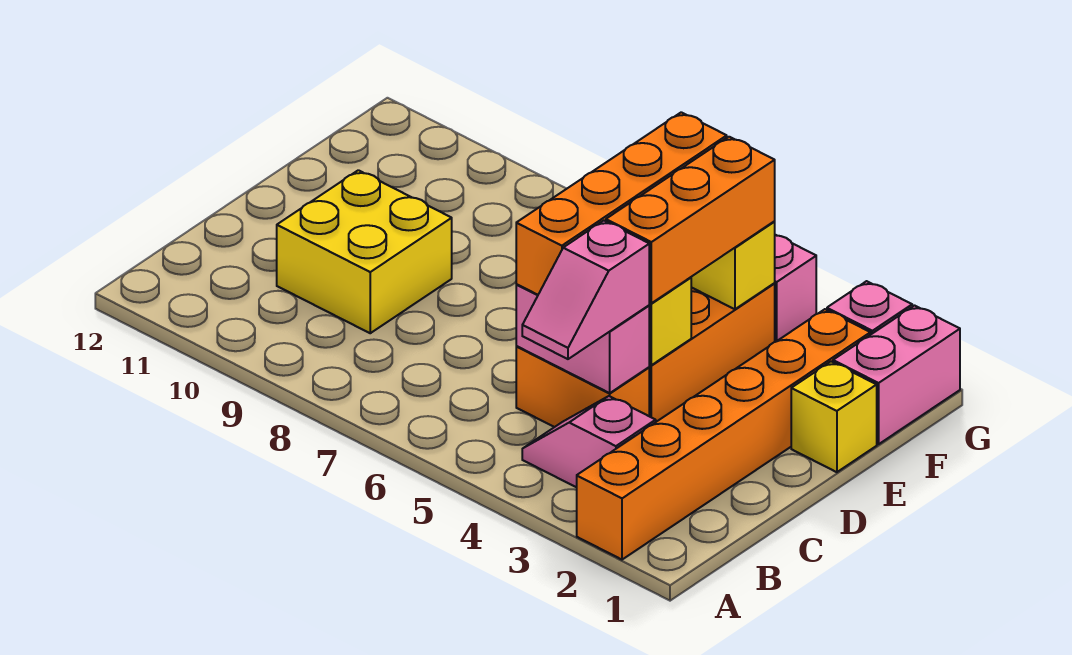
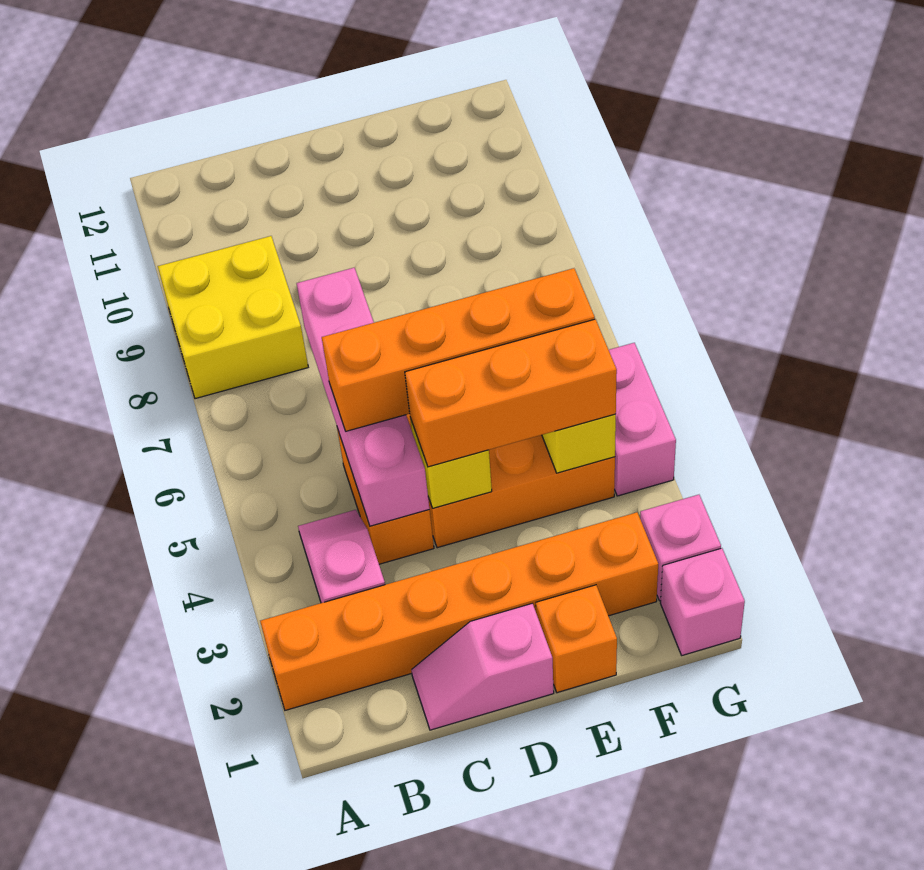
pink 1x2 slope [522,221,649,359] -> pink 1x2 slope moved to [412,604,554,730]
pink 1x2 brick [516,285,649,393] -> pink 1x4 brick [297,267,429,526]
yellow 2x2 brick [277,170,452,333] -> yellow 2x2 brick moved to [158,236,308,399]
yellow 1x1 brick [791,362,877,472] -> orange 1x1 brick [536,585,617,693]
pink 1x2 brick [833,306,960,444] -> pink 1x1 brick [660,548,745,655]

